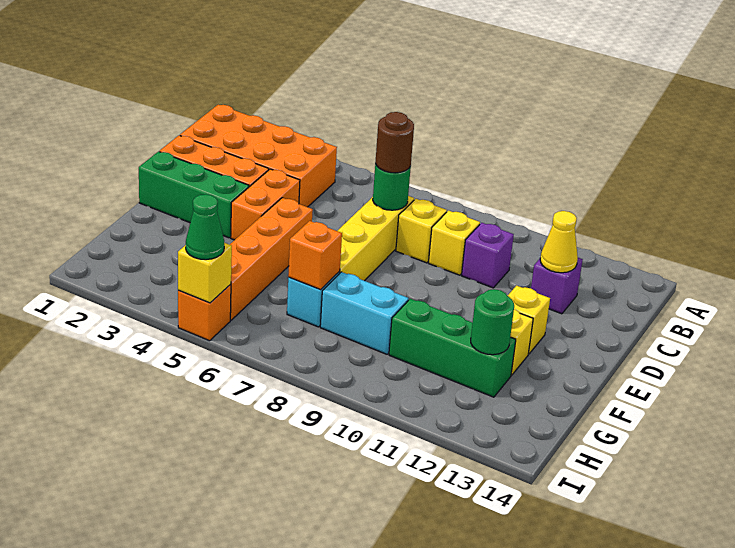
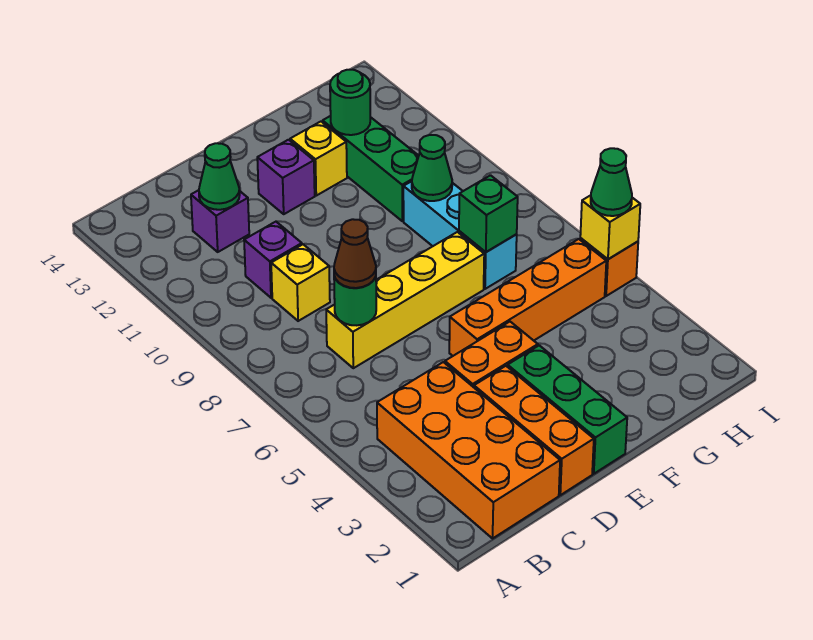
brown 1x1 round brick [375,112,414,173] -> brown 1x1 cone [334,219,376,288]
yellow 1x1 brick [396,199,447,263] -> none
yellow 1x1 cone [540,211,578,273] -> green 1x1 cone [199,143,240,210]
yellow 1x1 brick [508,286,550,354] -> purple 1x1 brick [257,140,315,214]
orange 1x1 brick [288,221,342,289] -> green 1x1 brick [459,175,518,252]
none -> green 1x1 cone [412,135,452,201]

